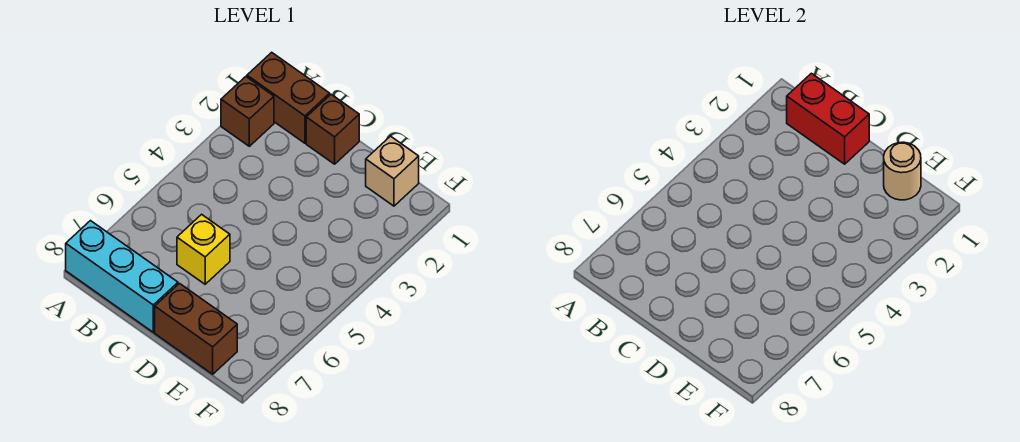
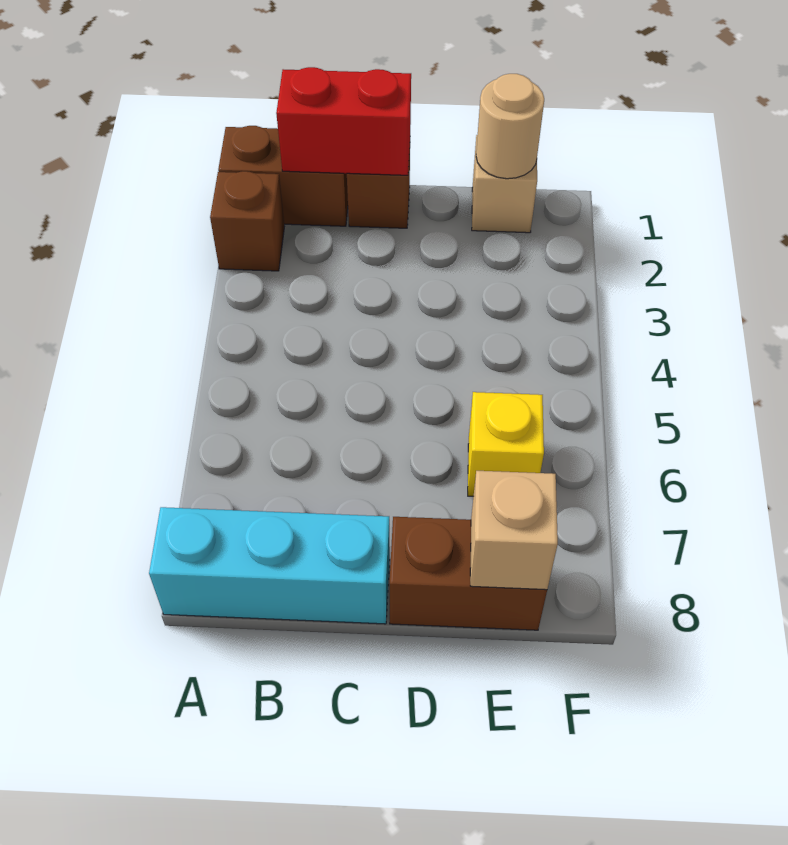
yellow 1x1 brick [177,214,230,284] -> yellow 1x1 brick moved to [468,392,544,496]
none -> tan 1x1 brick [470,471,558,590]

